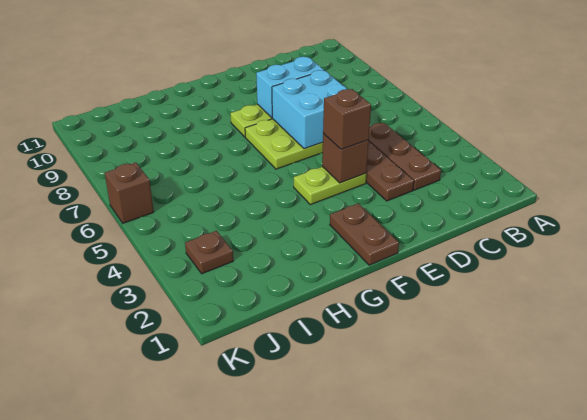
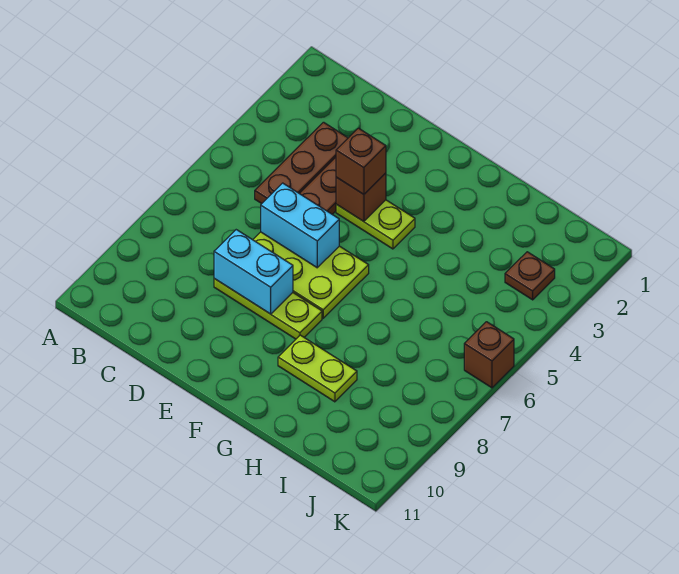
cyan 2x2 brick [272,70,347,149] -> cyan 1x2 brick [261,183,339,268]
brown 1x2 plate [330,203,399,265] -> none
none -> lime 1x2 plate [278,335,357,402]

